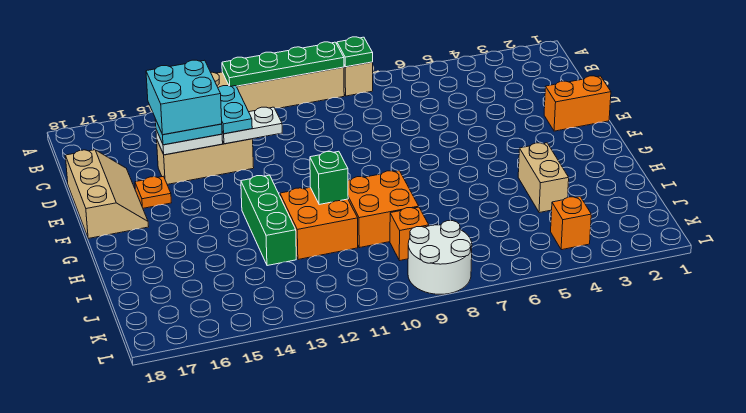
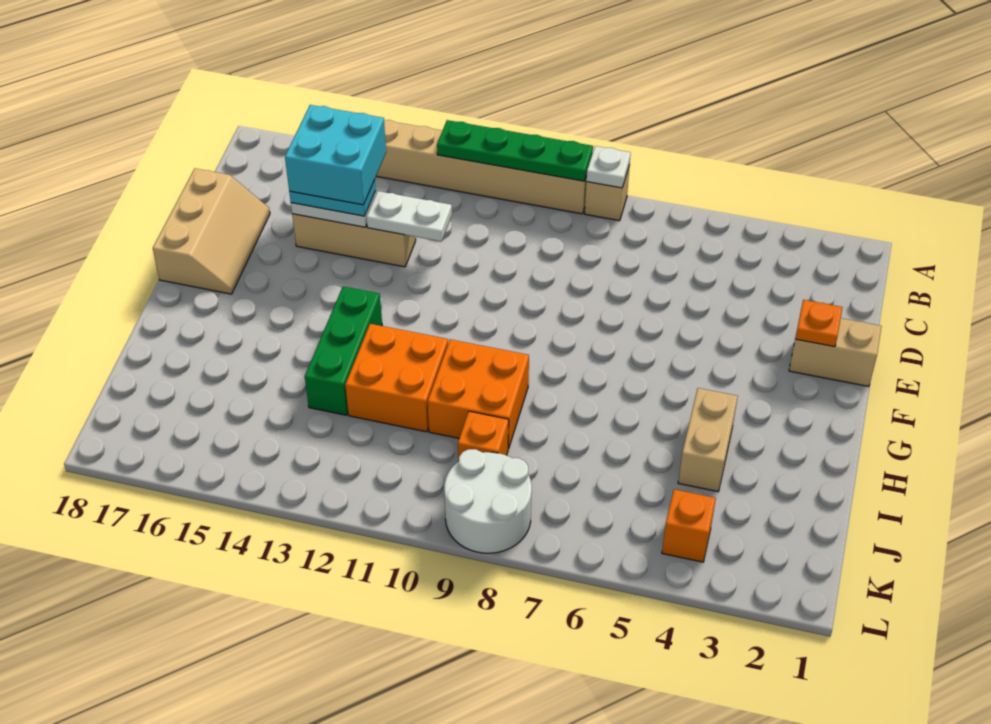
green 1x1 plate [337,37,373,67] -> white 1x1 plate [586,146,631,188]
cyan 1x2 plate [218,86,252,134] -> none
orange 1x2 brick [544,76,611,131] -> tan 1x2 brick [789,318,882,387]
orange 1x1 plate [135,176,171,208] -> orange 1x1 plate moved to [795,300,843,347]
green 1x1 brick [310,151,348,205] -> none

